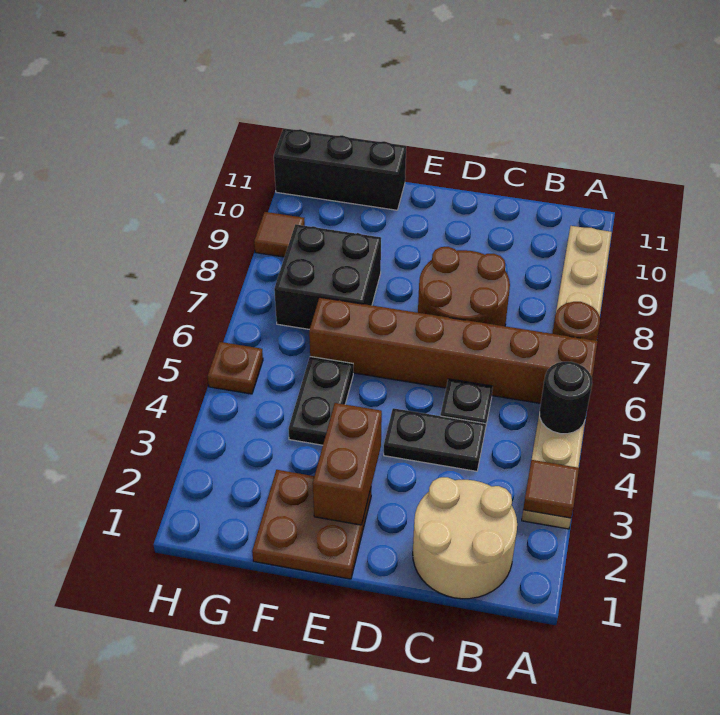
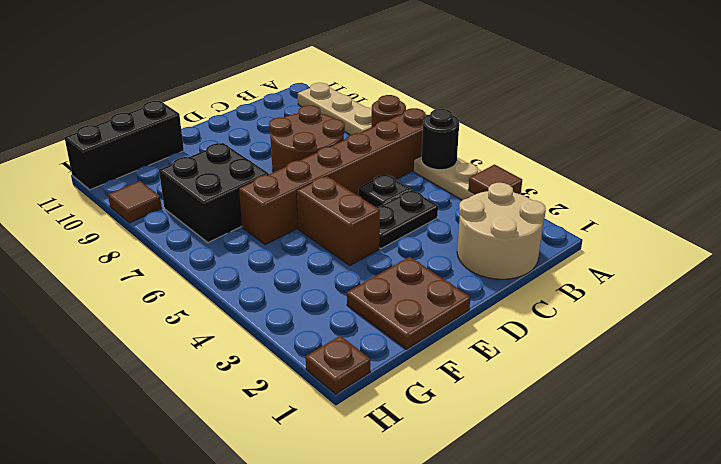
brown 1x2 brick [313,403,382,525] -> brown 1x2 brick moved to [297,176,380,265]
black 1x2 plate [289,357,353,445] -> none
brown 1x1 plate [208,342,263,394] -> brown 1x1 plate moved to [306,336,370,394]

